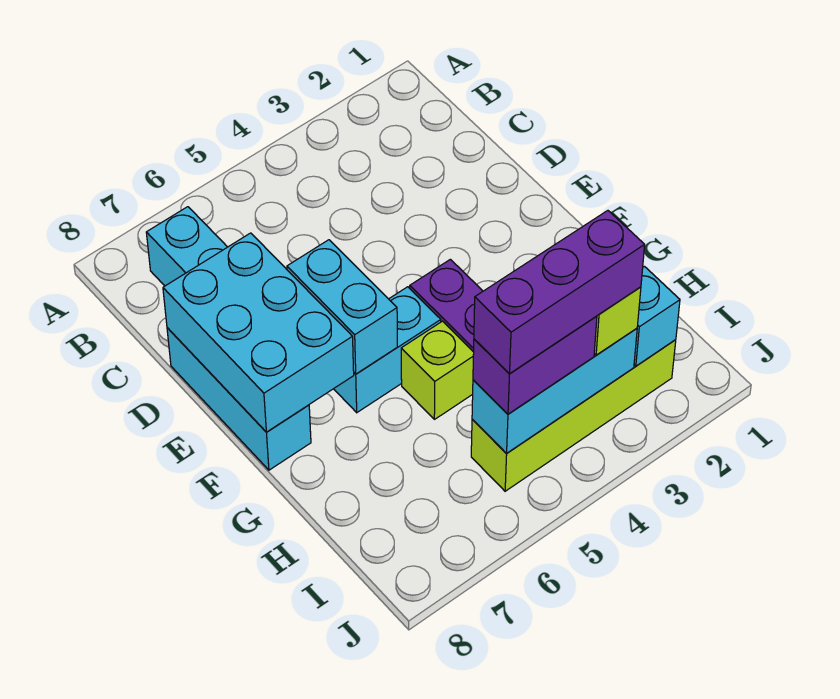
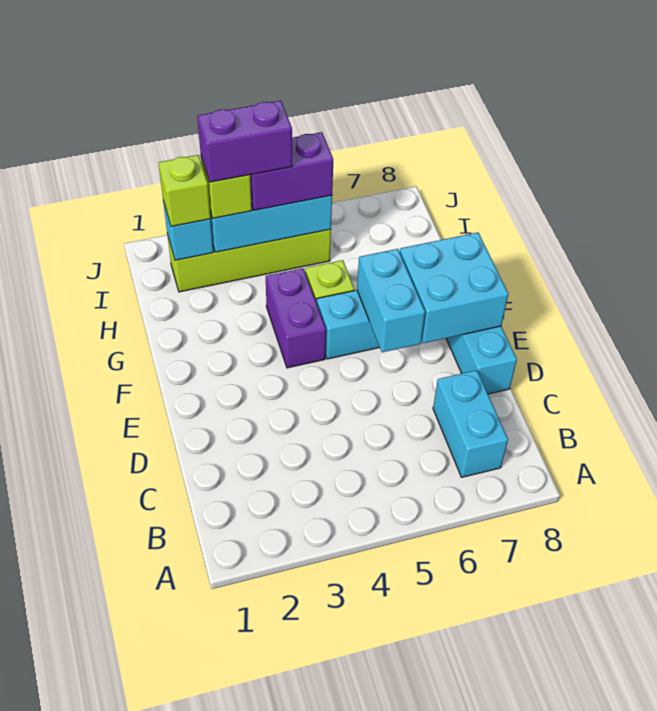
cyan 2x3 brick [163,233,354,432] -> cyan 2x2 brick [400,232,508,343]
none -> lime 1x1 brick [158,155,211,226]
purple 1x3 brick [474,211,645,373] -> purple 1x2 brick [197,101,292,182]

